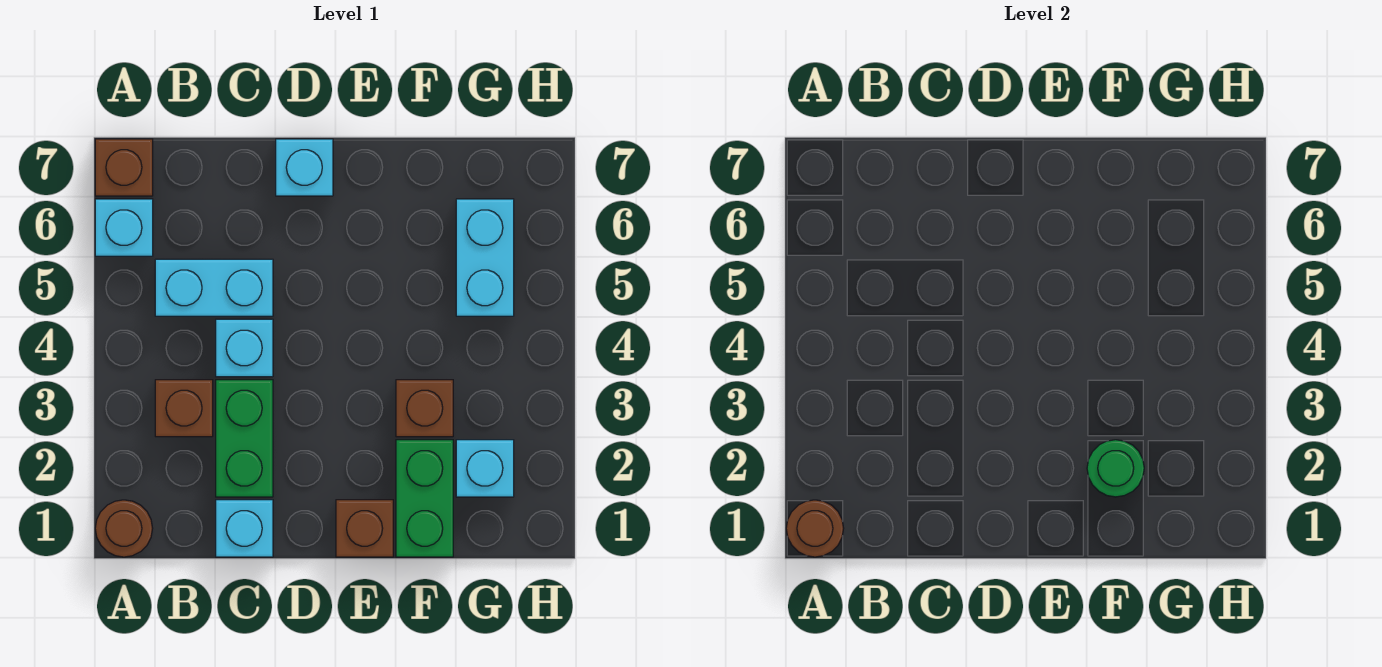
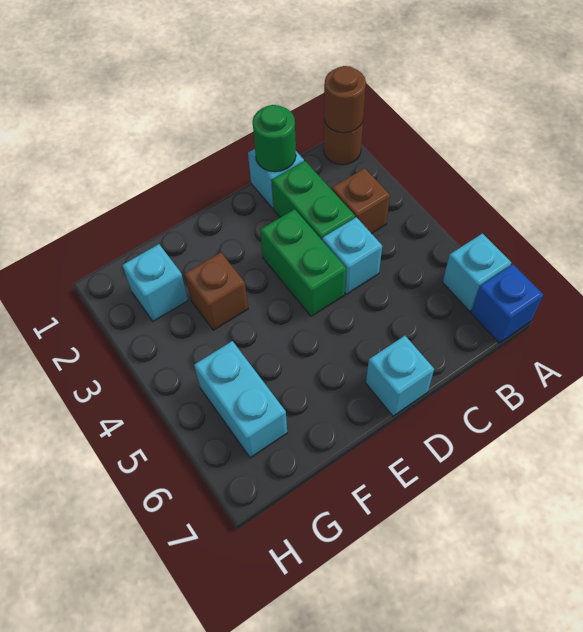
brown 1x1 brick [95,139,153,196] -> blue 1x1 brick [471,264,543,343]
cyan 1x2 brick [155,259,273,316] -> none
brown 1x1 brick [336,500,393,557] -> none
green 1x2 brick [396,440,453,557] -> green 1x2 brick moved to [260,209,346,316]
green 1x1 round brick [1087,440,1144,497] -> green 1x1 round brick moved to [253,105,296,172]

